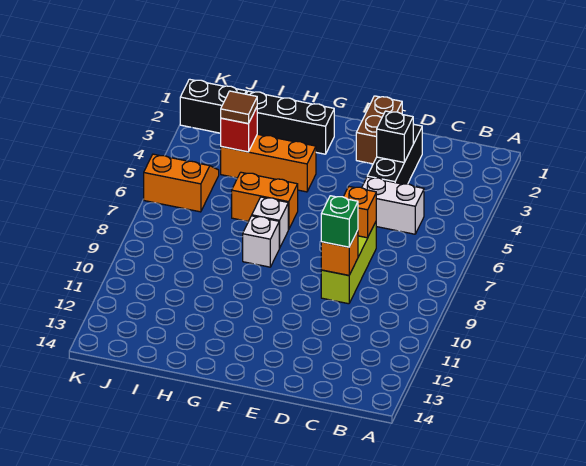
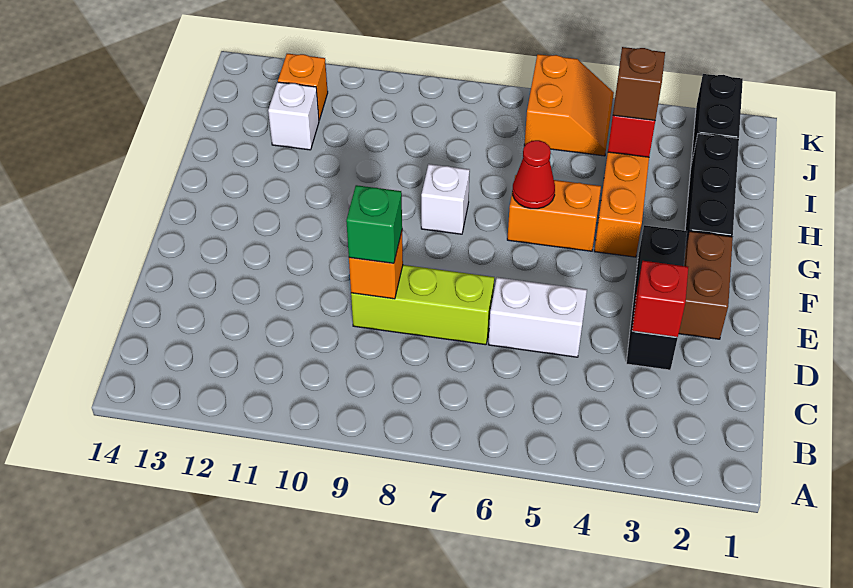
white 1x2 brick [362,177,424,234] -> white 1x2 brick turned to [488,277,587,357]
black 1x3 brick [367,124,422,184] -> black 1x3 brick turned to [626,225,687,370]
black 1x1 brick [377,111,413,162] -> red 1x1 brick [632,261,688,338]
orange 1x1 brick [344,187,376,238] -> orange 1x1 brick moved to [278,54,328,120]
brown 1x2 brick [356,96,402,164] -> brown 1x2 brick turned to [679,231,733,339]
orange 1x2 brick [232,172,298,230] -> orange 1x2 brick turned to [507,175,601,251]
none -> red 1x1 cone [512,140,555,209]
white 1x1 brick [252,197,288,248] -> white 1x1 brick moved to [268,82,319,150]
brown 1x1 tile [221,91,257,124] -> brown 1x1 brick [613,47,665,120]

